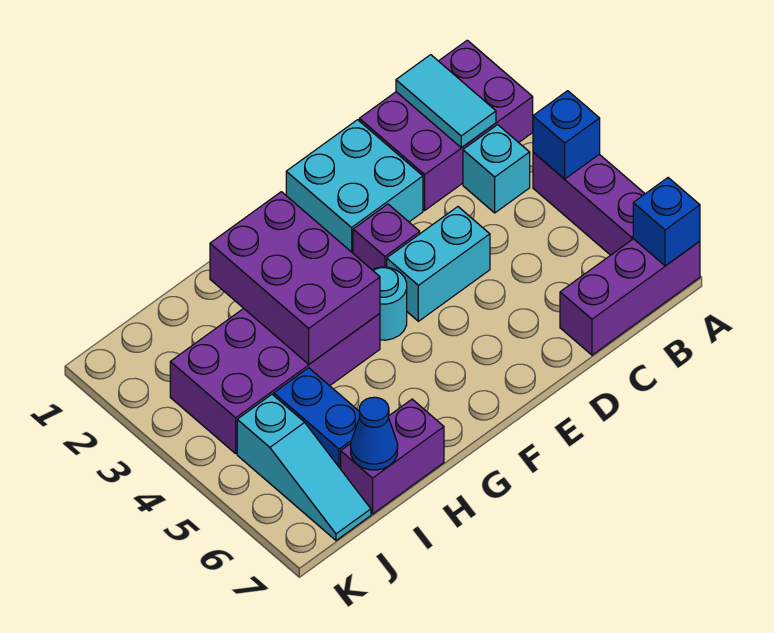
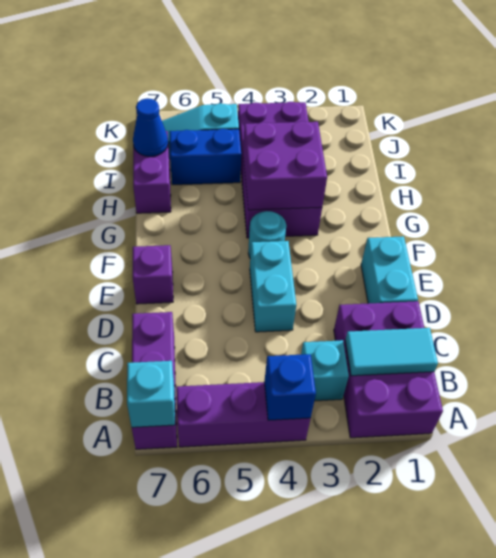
blue 1x1 brick [633,178,700,266] -> cyan 1x1 brick [127,361,175,427]
cyan 2x2 brick [286,120,423,253] -> cyan 1x2 brick [361,236,418,303]
purple 1x1 brick [353,204,420,269] -> purple 1x1 brick moved to [133,245,173,304]
purple 2x3 brick [210,192,380,364] -> purple 2x2 brick [243,121,327,210]

